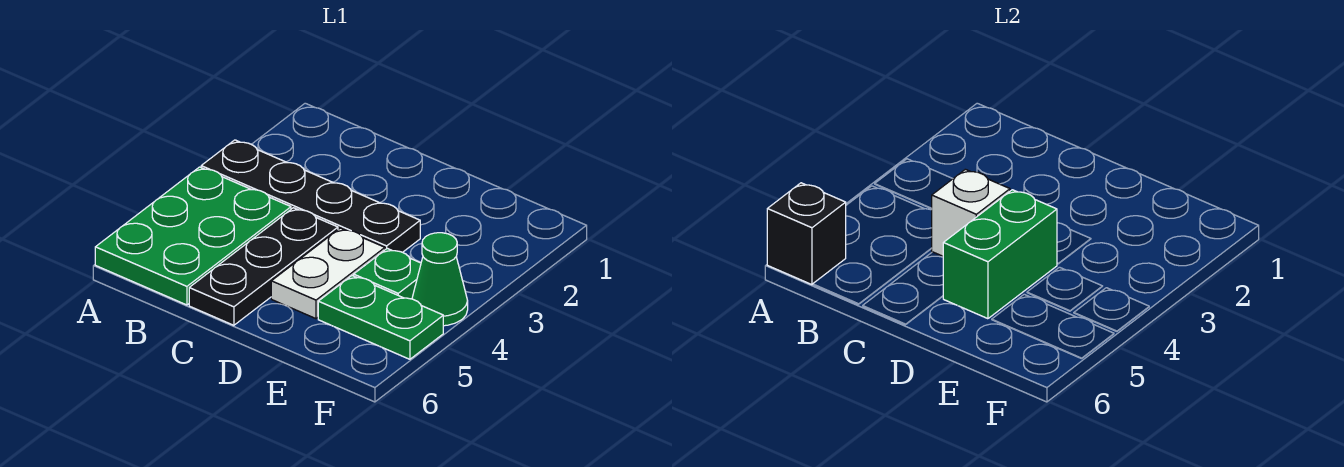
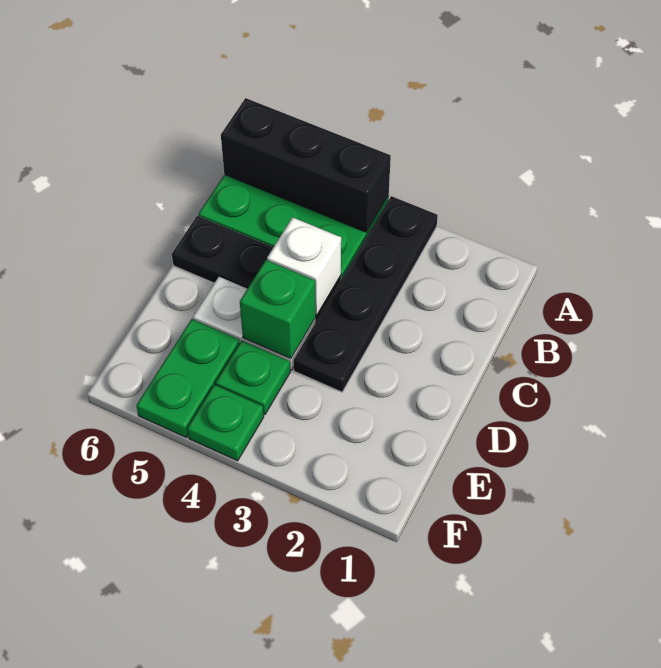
black 1x1 brick [767,183,846,285] -> black 1x3 brick [221,98,391,232]
green 1x2 brick [943,190,1057,319] -> green 1x1 brick [240,260,316,358]
green 1x1 cone [412,233,468,326] -> green 1x1 plate [187,385,264,461]

